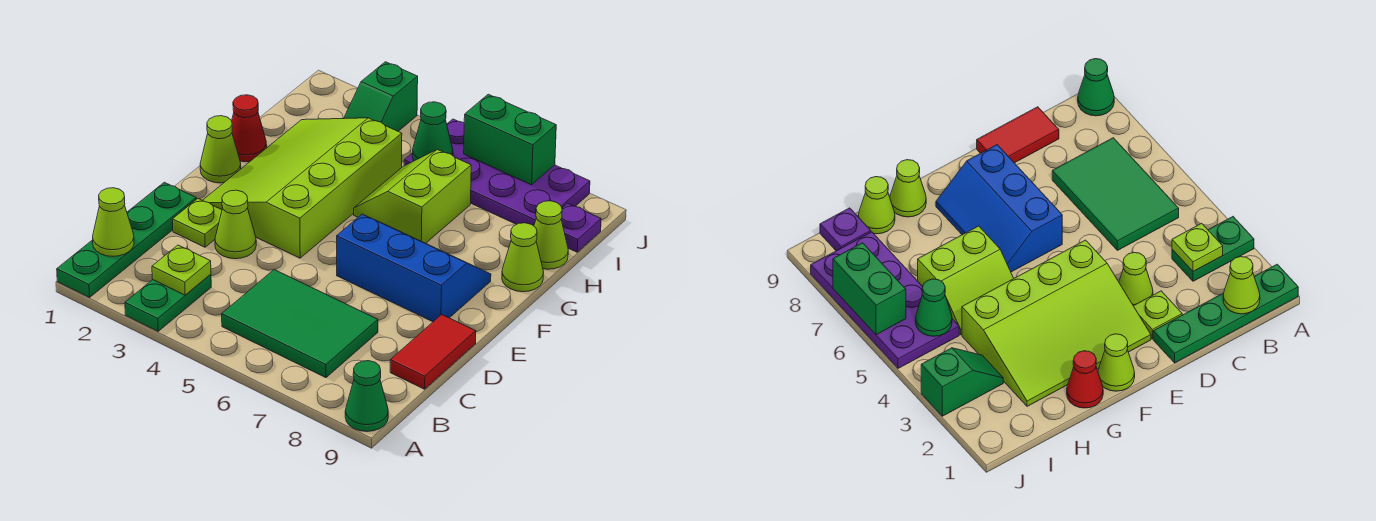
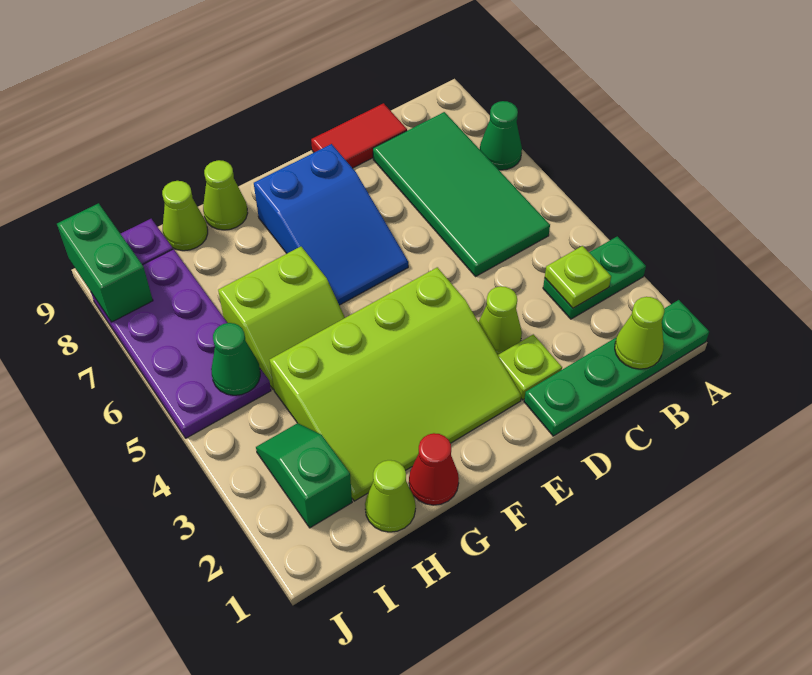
green 1x1 cone [345,361,388,432] -> green 1x1 cone moved to [480,101,522,170]
green 2x3 tile [222,270,378,378] -> green 2x4 tile [373,112,550,276]
blue 2x3 slope [337,214,491,322] -> blue 2x3 slope turned to [254,144,408,305]
lime 1x1 cone [200,116,241,183] -> lime 1x1 cone moved to [365,460,416,532]
green 1x2 slope [344,62,418,131] -> green 1x2 slope turned to [256,423,352,528]
green 1x2 brick [464,94,556,185] -> green 1x2 brick moved to [57,203,153,322]

